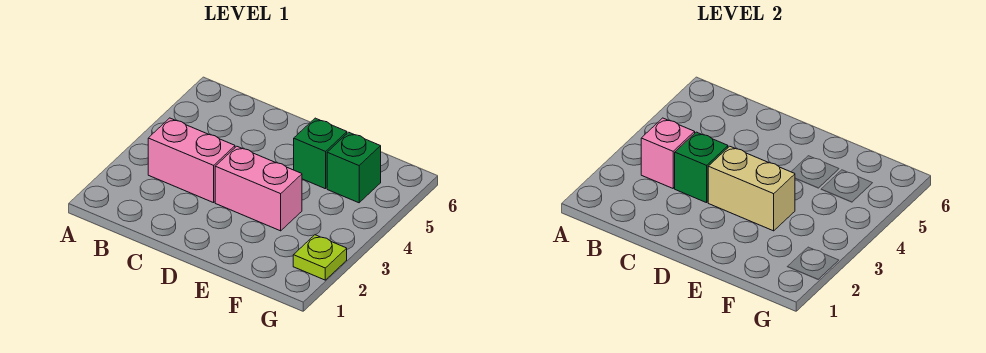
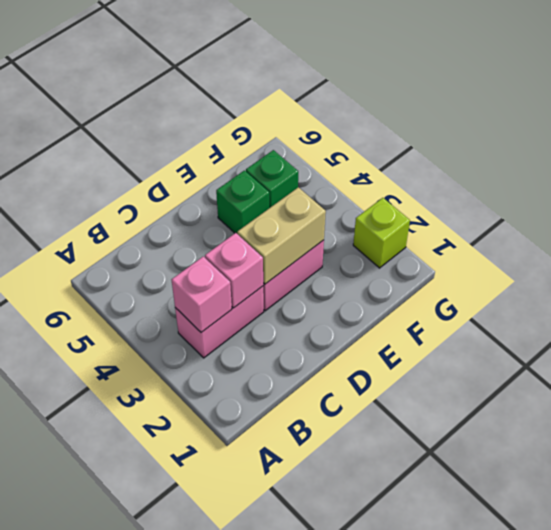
green 1x1 brick [674,132,728,203] -> pink 1x1 brick [205,233,263,308]
lime 1x1 plate [293,235,347,280] -> lime 1x1 brick [353,198,410,268]

